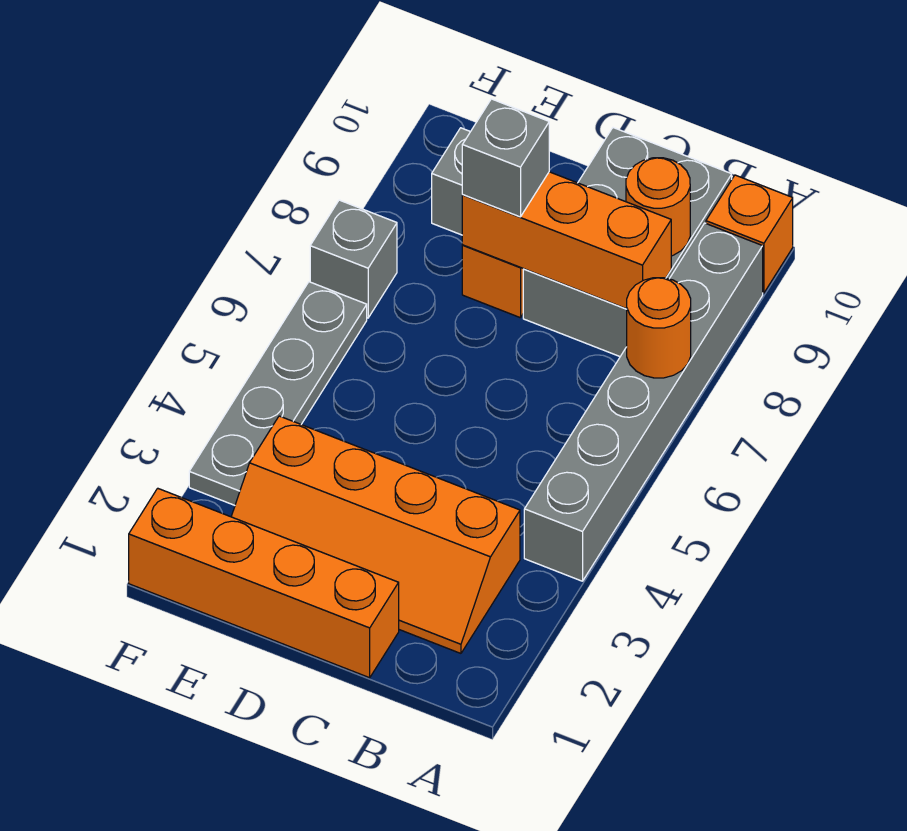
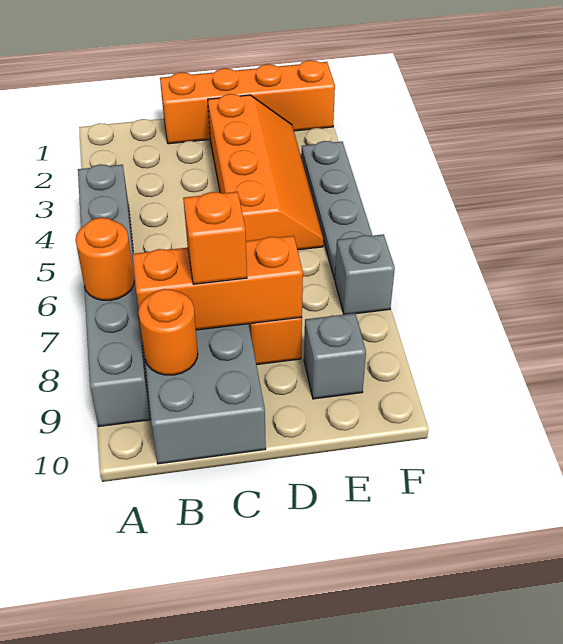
orange 1x1 brick [706,175,793,293] -> orange 1x1 brick moved to [183,192,247,284]
orange 2x4 slope [231,416,520,653] -> orange 2x4 slope turned to [208,94,323,250]
grey 1x1 brick [462,99,549,217] -> none

